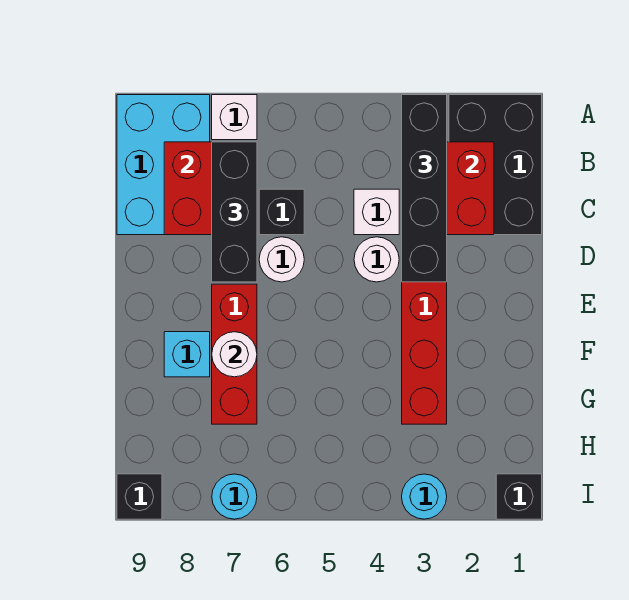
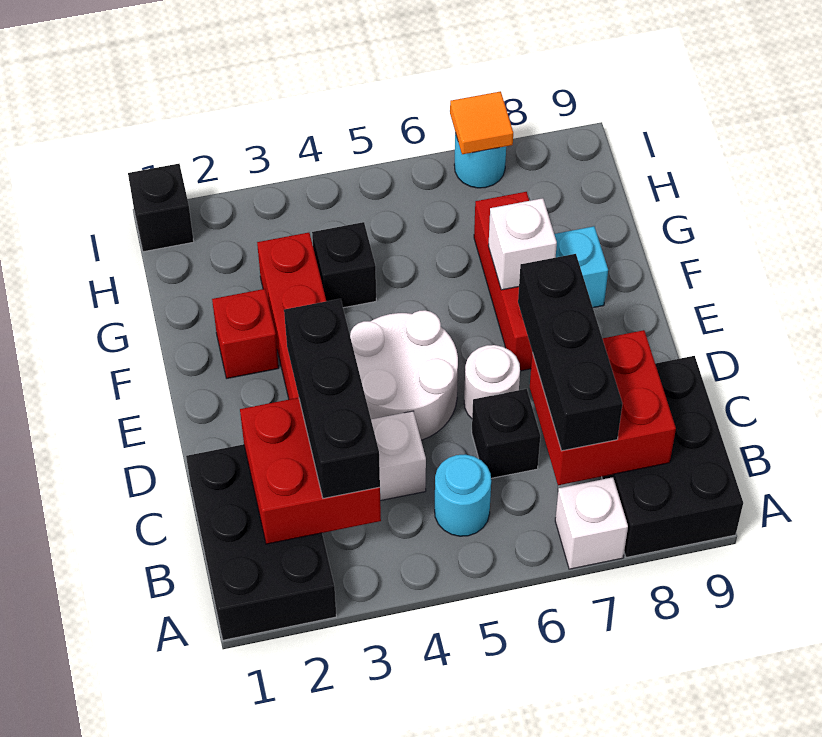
black 1x4 brick [402,95,447,282] -> black 1x3 brick [284,299,380,499]
cyan 2x3 brick [117,95,210,235] -> black 2x3 brick [602,356,743,557]
white 1x1 round brick [354,237,399,282] -> white 2x2 round brick [350,310,458,440]
none -> red 1x1 brick [212,289,279,378]
white 1x1 round brick [212,332,257,377] -> white 1x1 brick [488,198,557,290]
cyan 1x1 round brick [402,474,447,519] -> cyan 1x1 round brick moved to [435,454,491,536]
none -> orange 1x1 tile [450,91,513,154]
black 1x1 brick [117,474,162,519] -> black 1x1 brick moved to [312,222,376,308]

